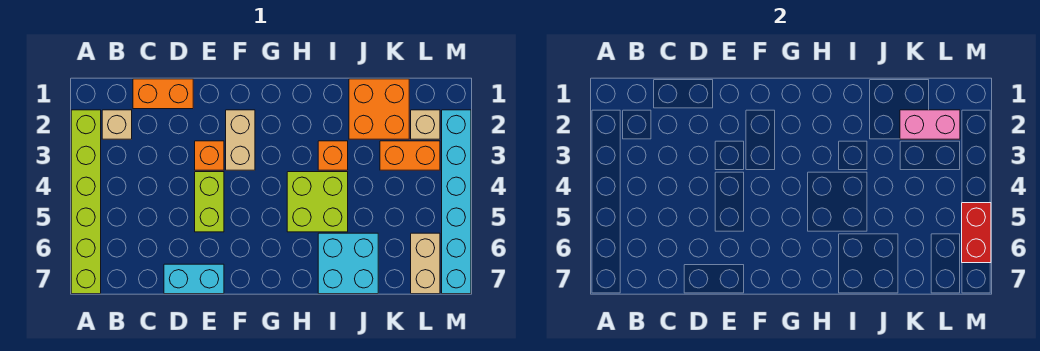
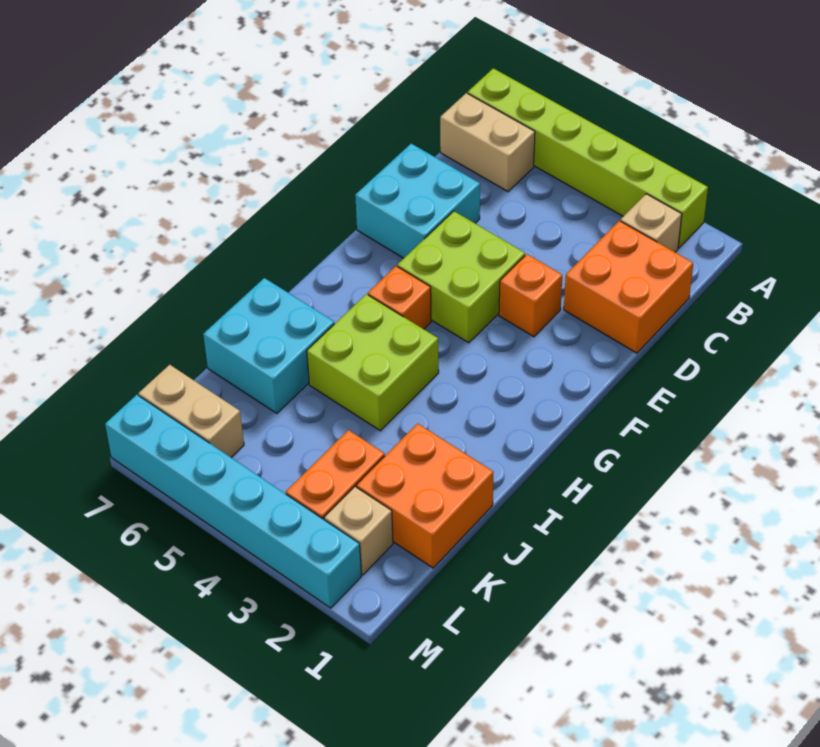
orange 1x2 brick [133,79,193,109] -> orange 2x2 brick [564,221,693,353]
cyan 1x2 brick [164,264,224,294] -> cyan 2x2 brick [355,144,480,258]
lime 1x2 brick [195,172,224,232] -> lime 2x2 brick [397,211,525,343]
tan 1x2 brick [226,110,255,170] -> tan 1x2 brick moved to [440,93,535,192]
orange 1x1 brick [318,141,348,170] -> orange 1x1 brick moved to [368,266,431,329]
pink 1x2 brick [900,110,960,139] -> none
red 1x2 brick [962,203,991,263] -> none

